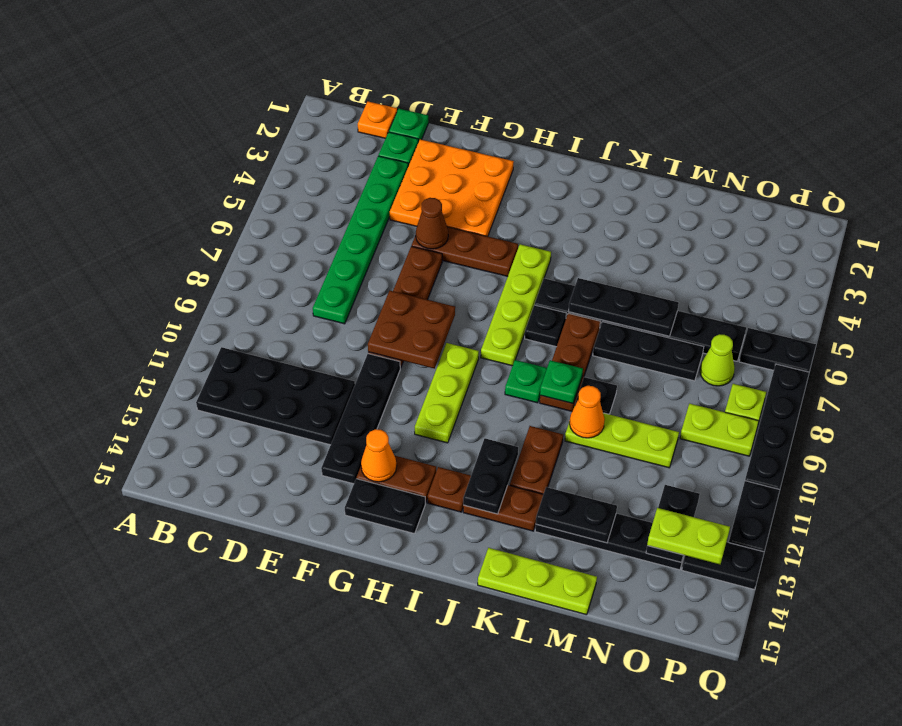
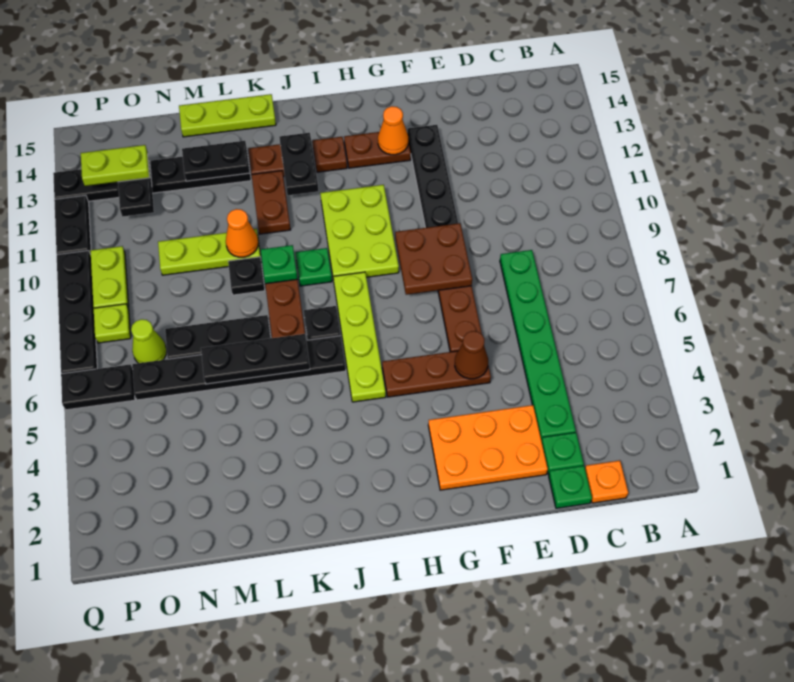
black 2x4 plate [196,347,355,445] -> none
orange 3x3 plate [390,139,514,236] -> orange 2x3 plate [428,405,548,490]
black 1x2 plate [345,479,425,534] -> none
lime 1x3 plate [415,343,479,443] -> lime 2x3 plate [320,185,399,280]
lime 1x2 plate [680,404,759,456] -> lime 1x2 plate turned to [91,246,129,309]

